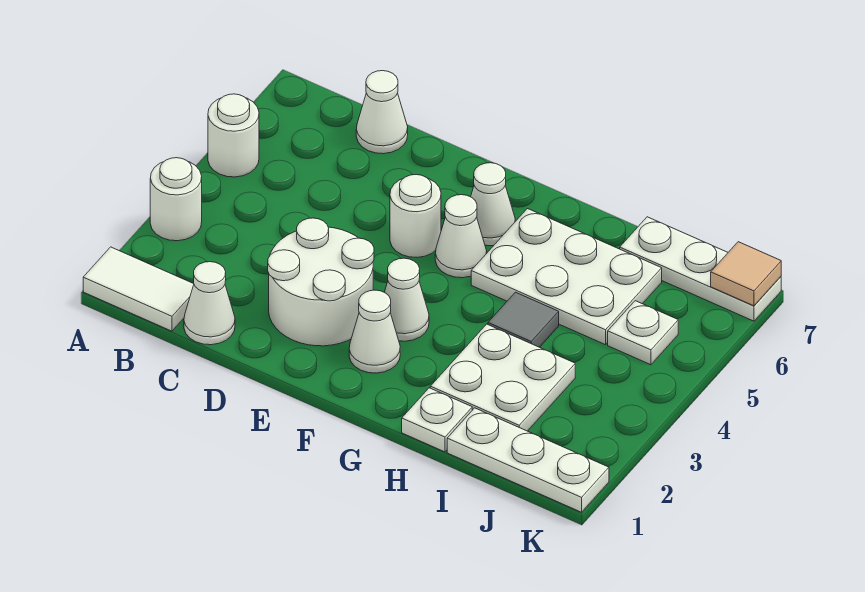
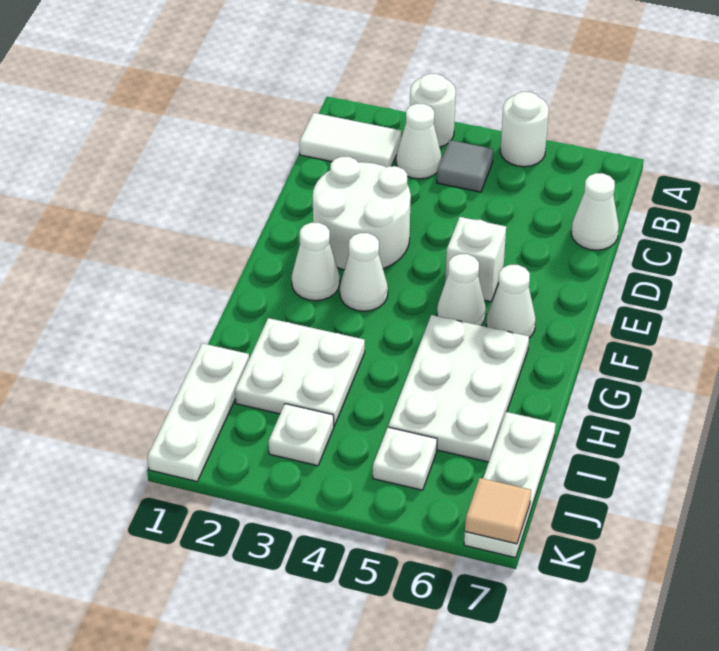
white 1x2 tile [83,247,194,331] -> white 1x2 tile turned to [299,113,401,167]
white 1x1 cone [184,262,235,345] -> white 1x1 cone moved to [396,104,442,179]
white 1x1 round brick [390,175,441,257] -> white 1x1 brick [445,217,506,302]
white 1x1 plate [402,388,472,452] -> white 1x1 plate moved to [269,404,334,466]
grey 1x1 tile [488,292,559,347] -> grey 1x1 tile moved to [437,140,493,192]

